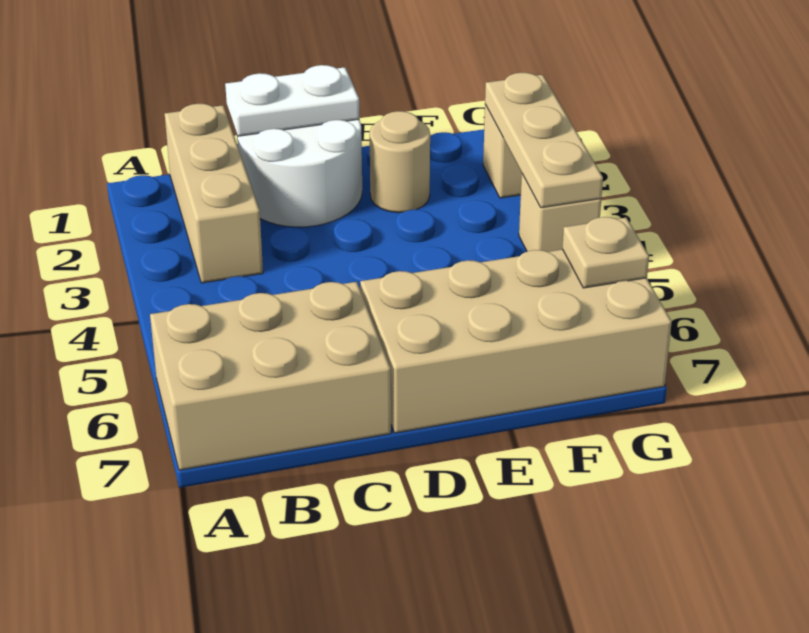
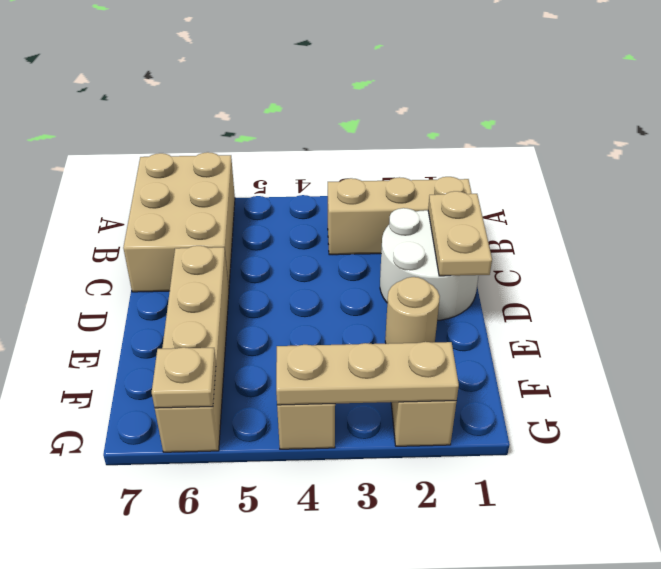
white 1x2 plate [225,65,359,136] -> tan 1x2 plate [428,191,492,276]
tan 2x4 brick [360,249,672,433] -> tan 1x4 brick [155,246,229,452]

